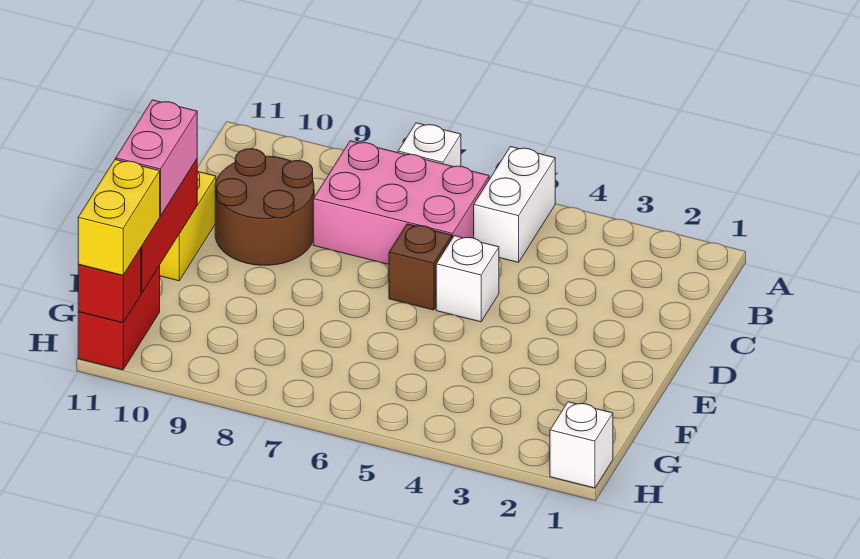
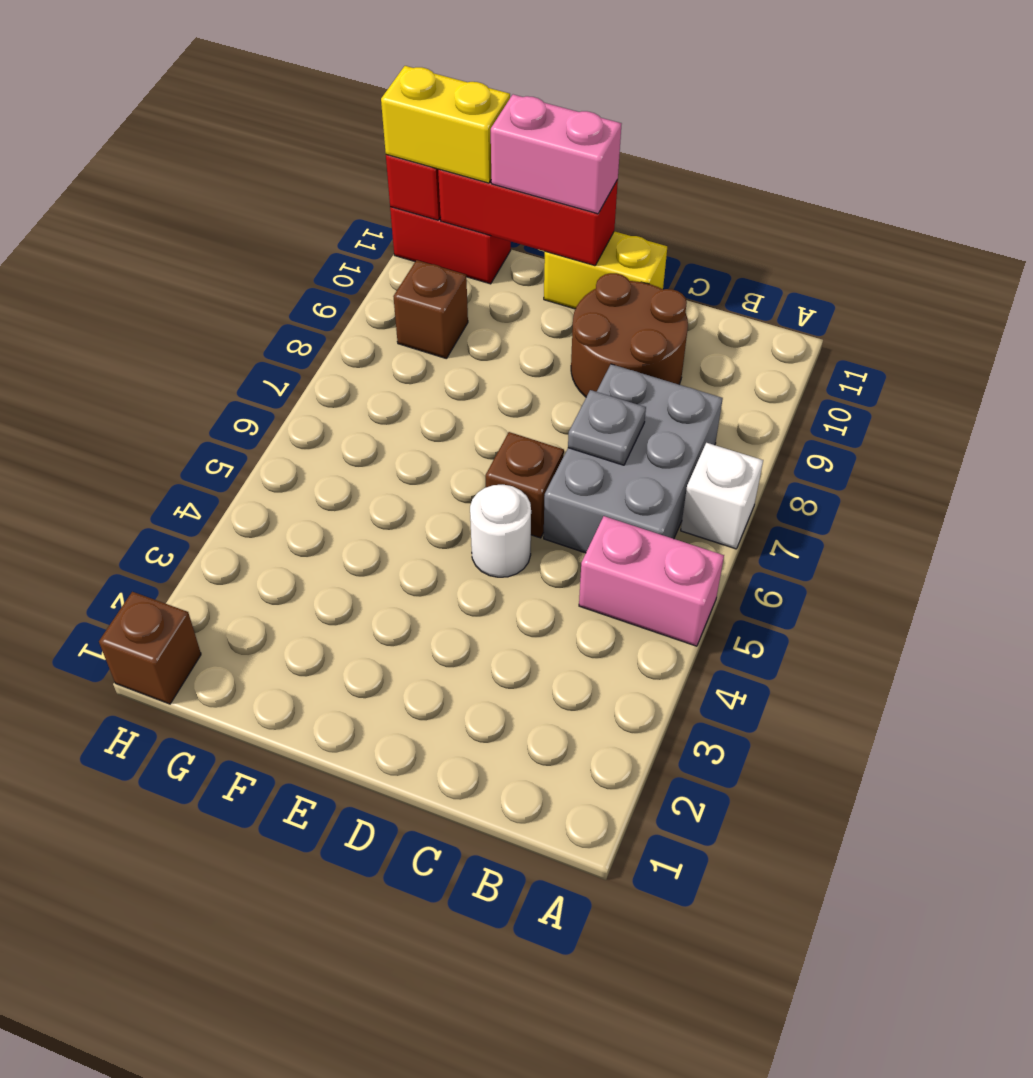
white 1x2 brick [474,147,555,262] -> pink 1x2 brick [579,516,724,646]
pink 2x3 brick [313,141,489,264] -> grey 2x3 brick [544,364,723,553]
none -> grey 1x1 plate [568,390,646,465]
white 1x1 brick [436,236,499,322] -> white 1x1 round brick [470,485,531,577]
none -> brown 1x1 brick [393,260,468,359]
white 1x1 brick [550,402,613,488] -> brown 1x1 brick [99,592,201,704]

